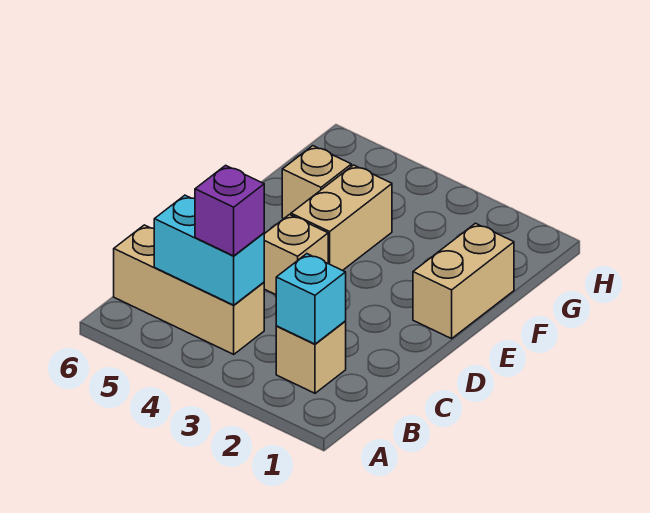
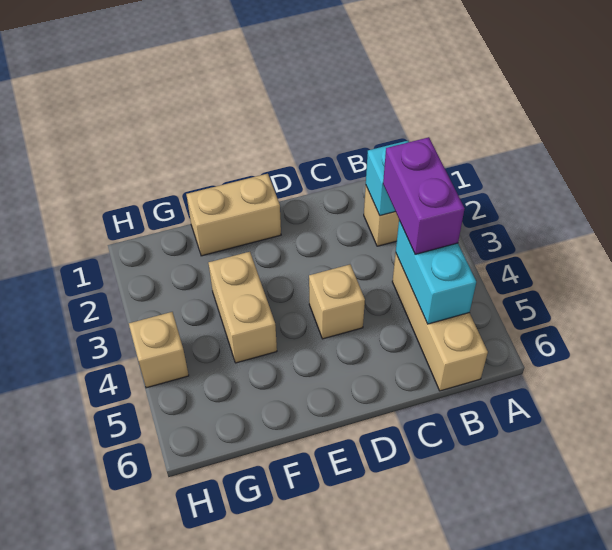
purple 1x1 brick [195,165,264,256] -> purple 1x2 brick [383,137,465,254]
tan 1x2 brick [291,165,392,271] -> tan 1x2 brick turned to [209,252,277,363]
tan 1x1 brick [282,146,351,218] -> tan 1x1 brick moved to [129,312,189,388]

